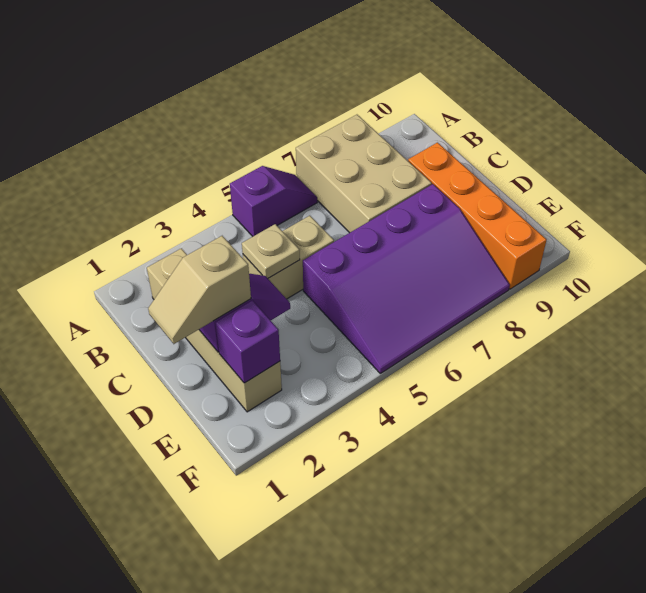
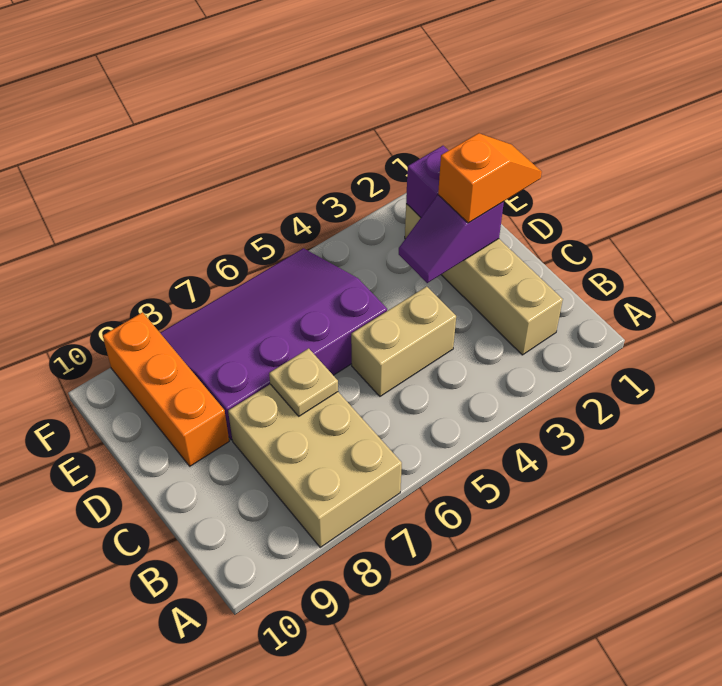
purple 1x2 slope [230,166,317,236] -> none
tan 1x1 plate [242,224,300,278] -> tan 1x1 plate moved to [269,348,338,416]
orange 1x4 brick [408,143,547,289] -> orange 1x3 brick [103,312,229,466]
tan 1x2 slope [148,236,251,344] -> orange 1x2 slope [438,133,542,223]

